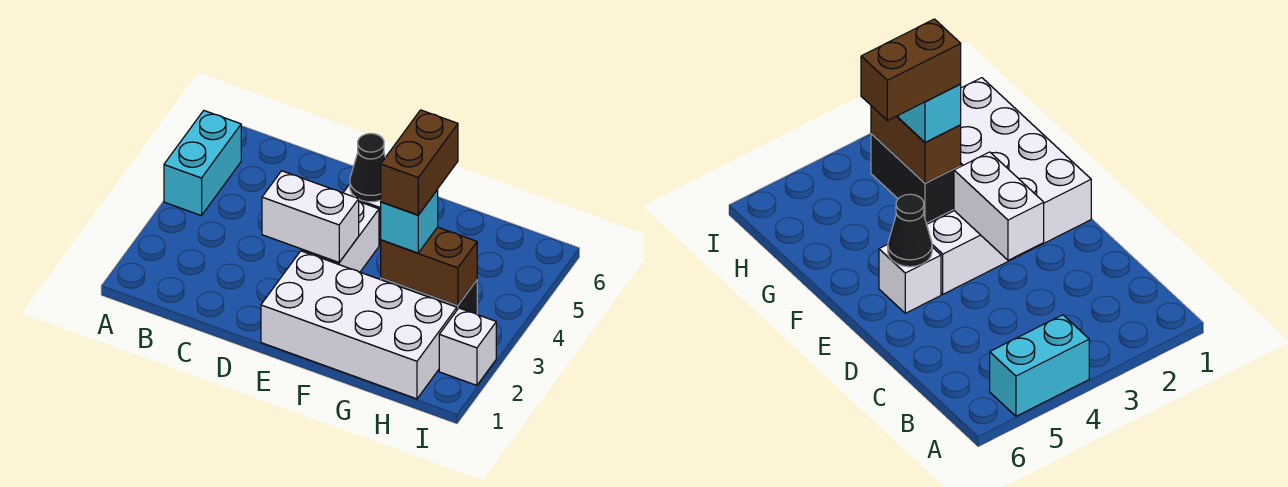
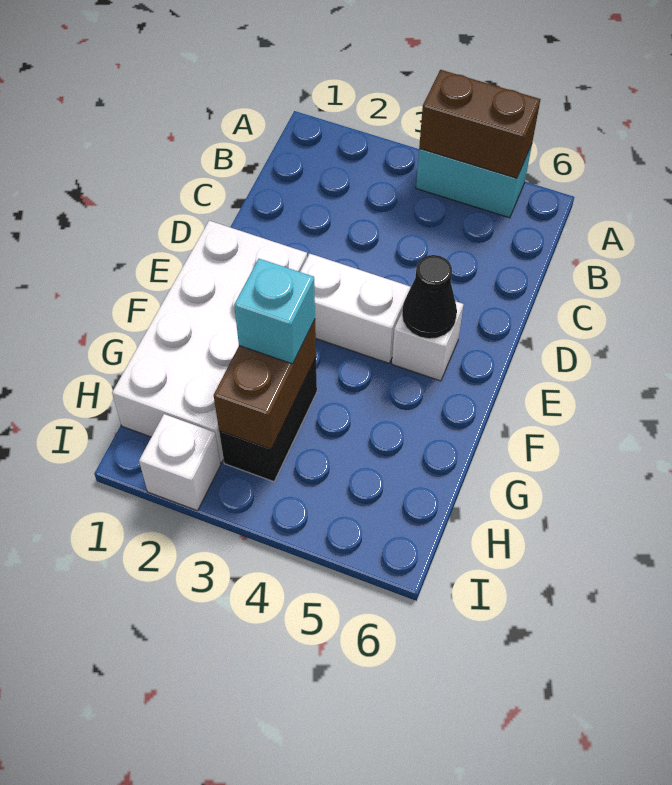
white 1x2 brick [262,171,359,263] -> none
brown 1x2 brick [381,110,458,215] -> brown 1x2 brick moved to [419,70,541,178]

